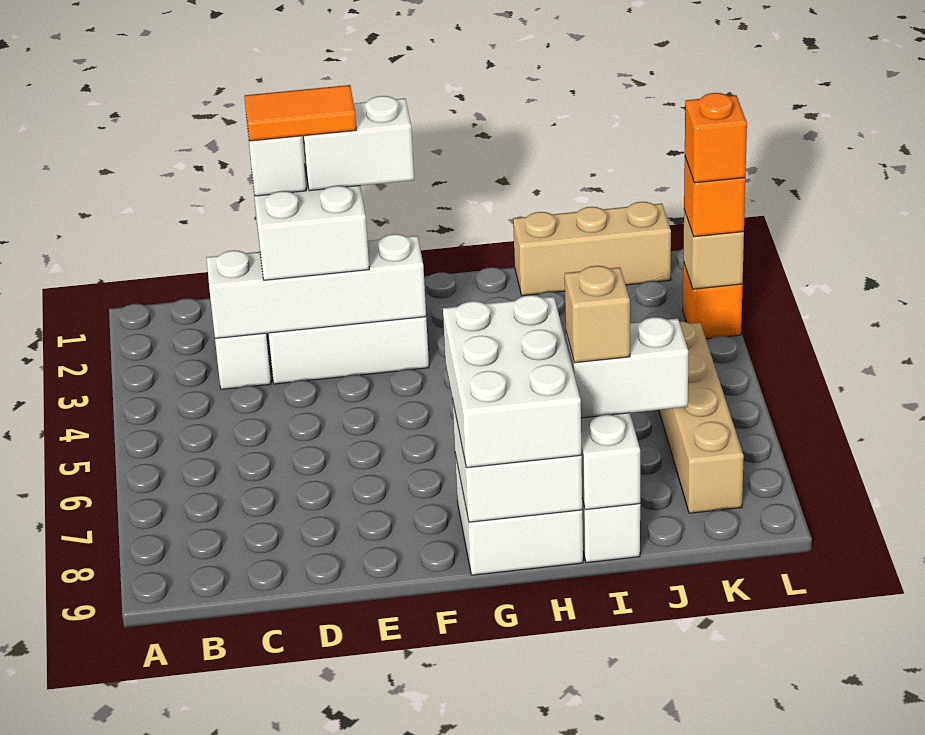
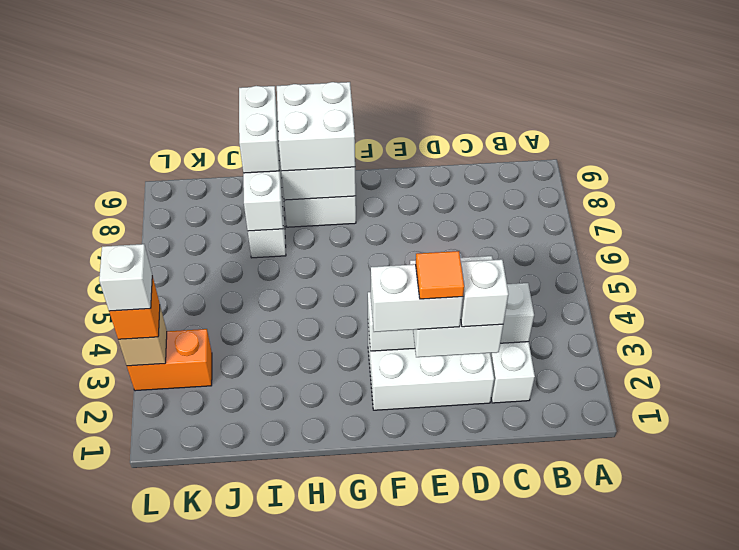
orange 1x2 tile [244,85,356,141] -> orange 1x1 tile [416,251,464,299]
white 2x3 brick [443,295,581,468] -> white 2x2 brick [277,82,355,171]
tan 1x3 brick [513,202,671,296] -> none
white 1x2 brick [566,317,689,418] -> white 1x2 brick turned to [239,86,279,173]
tan 1x1 brick [565,266,630,363] -> none
tan 1x4 brick [659,322,744,513] -> none
orange 1x1 brick [683,262,743,339] -> orange 1x2 brick [127,329,212,391]
orange 1x1 brick [685,93,747,183] -> white 1x1 brick [99,244,152,311]

